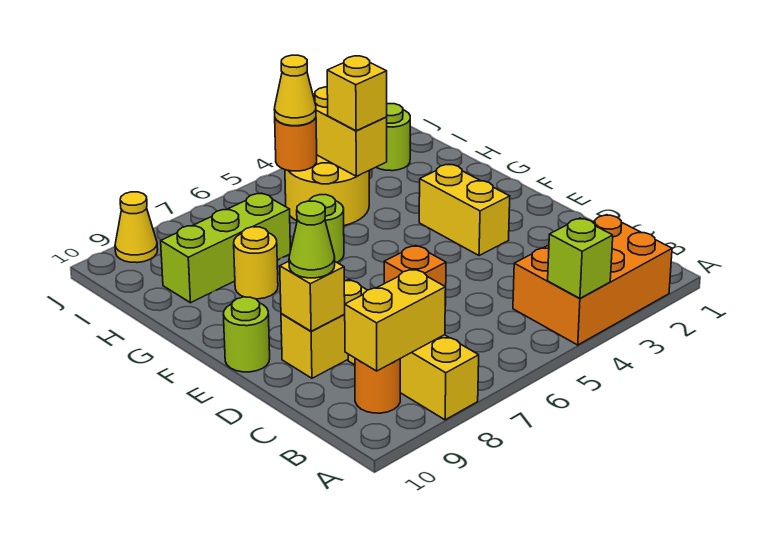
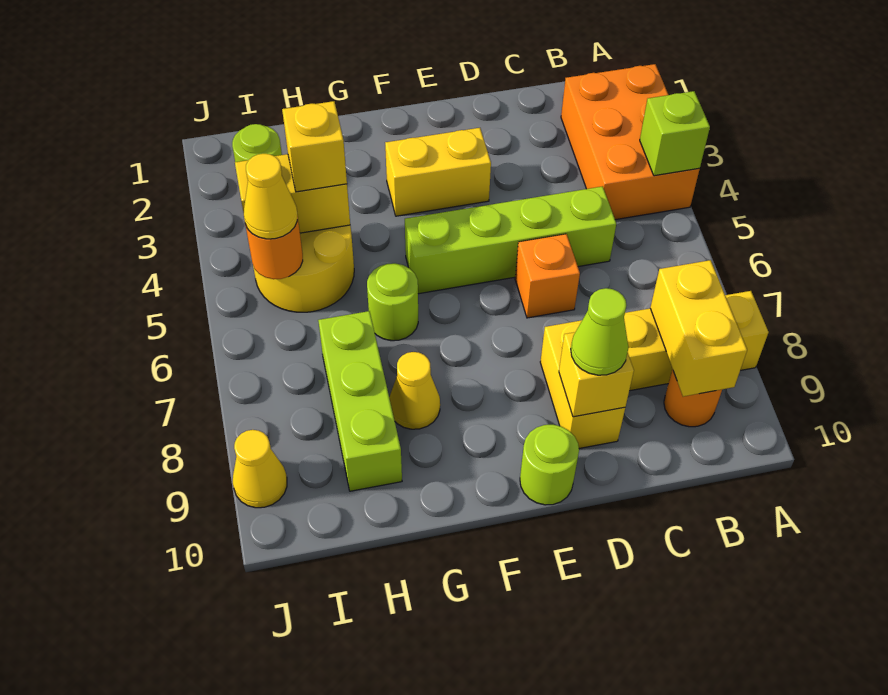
none -> lime 1x4 brick [405,186,616,294]
yellow 1x1 round brick [234,227,278,299] -> yellow 1x1 cone [389,352,440,429]

